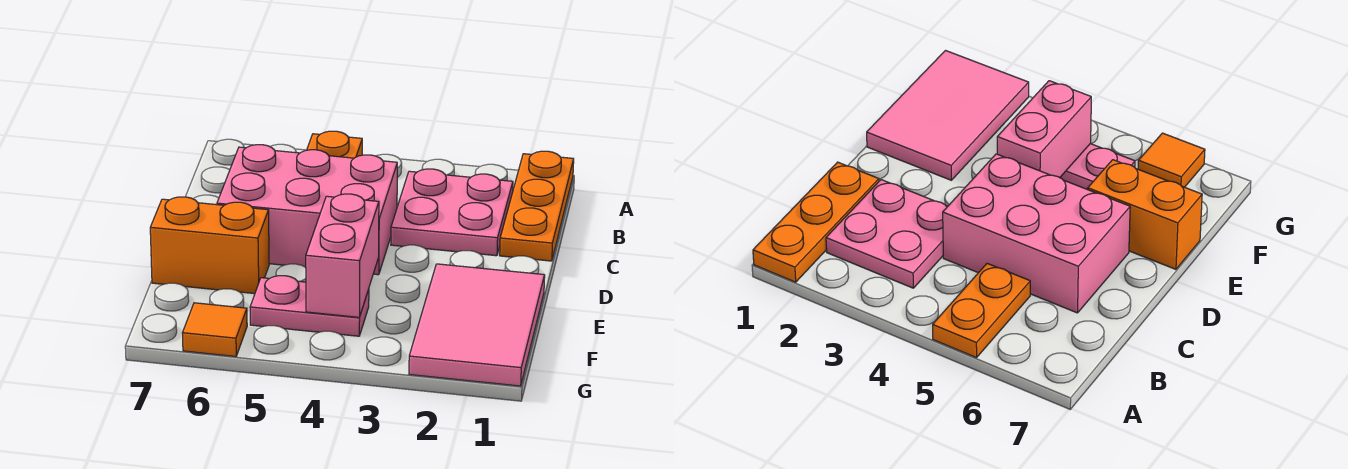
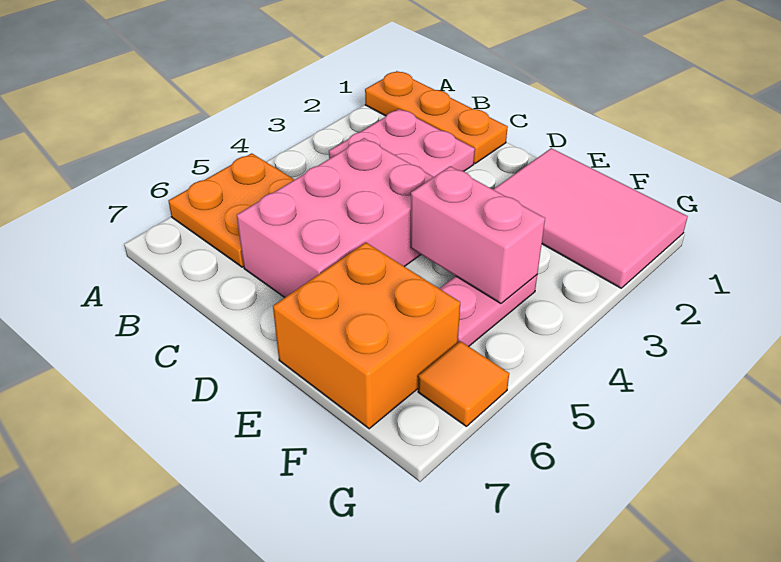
orange 1x2 plate [307,131,362,158] -> orange 2x2 plate [169,153,294,267]
orange 1x2 brick [150,197,269,294] -> orange 2x2 brick [273,243,460,429]

